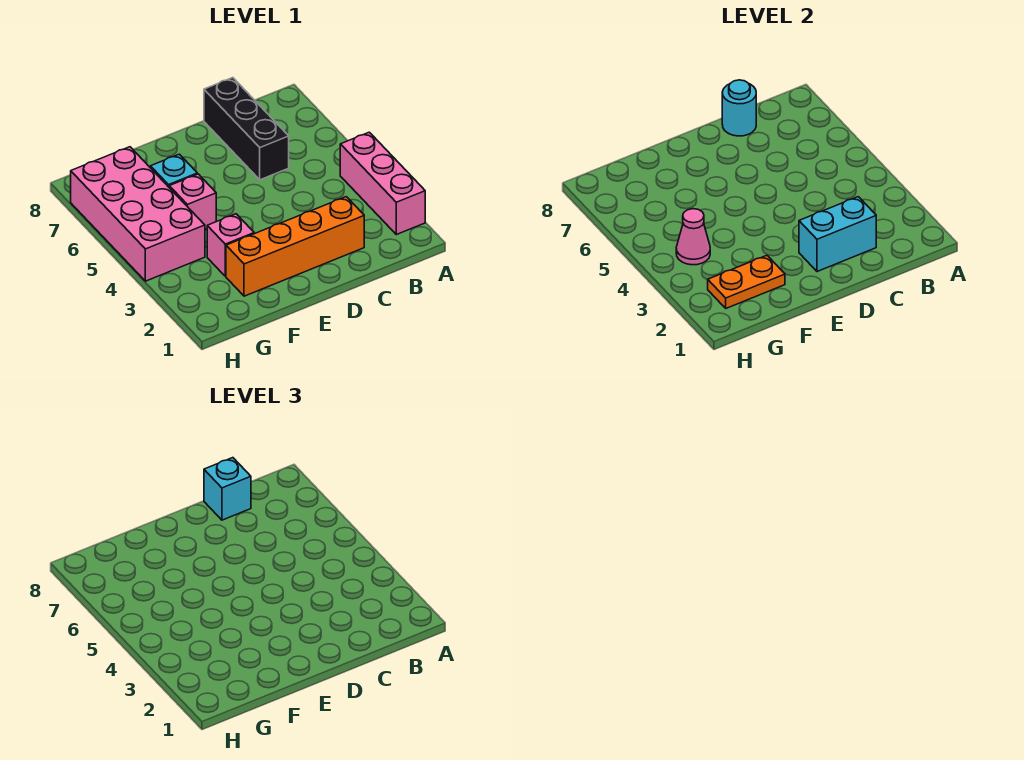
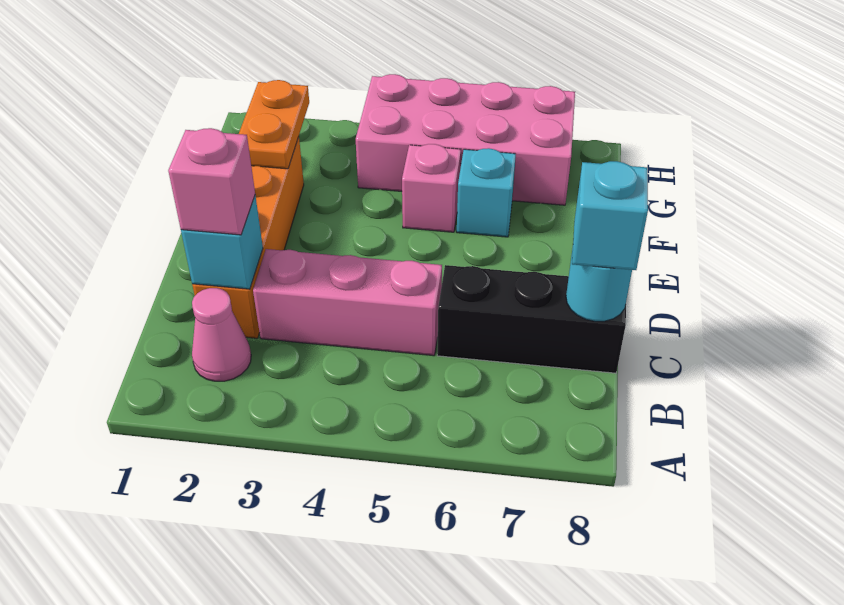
pink 1x3 brick [340,132,425,235] -> pink 1x3 brick moved to [253,249,442,356]
cyan 1x2 brick [799,197,876,272] -> cyan 1x1 brick [181,195,263,289]
pink 1x1 brick [207,214,254,276] -> pink 1x1 brick moved to [168,128,255,235]
pink 1x1 cone [676,209,710,265] -> pink 1x1 cone moved to [192,288,251,381]

